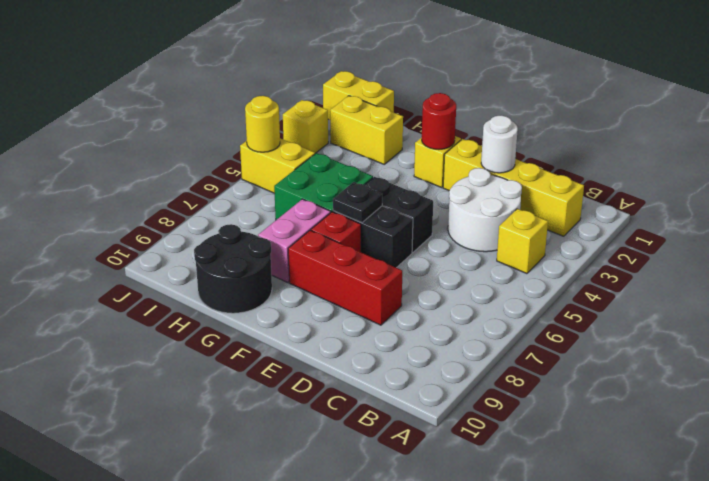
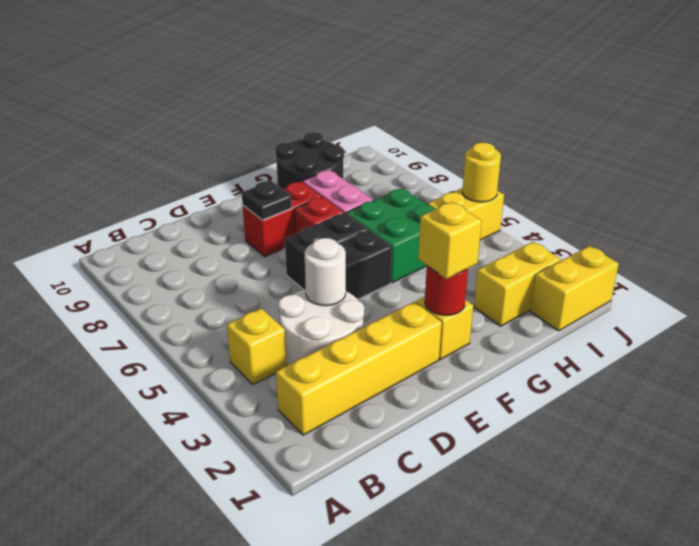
white 1x1 round brick [481,116,518,173] -> white 1x1 round brick moved to [305,238,346,306]
red 1x3 brick [288,230,402,325] -> red 1x2 brick [243,182,322,257]
black 1x1 plate [333,182,382,223] -> black 1x1 plate moved to [242,181,292,220]
yellow 1x1 brick [283,100,328,153] -> yellow 1x1 brick moved to [418,202,482,279]

